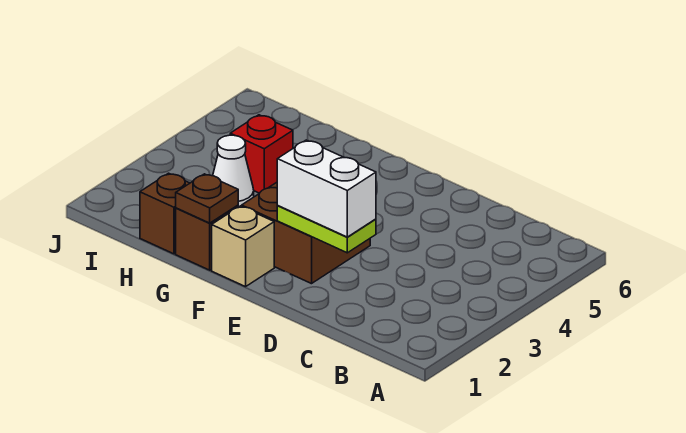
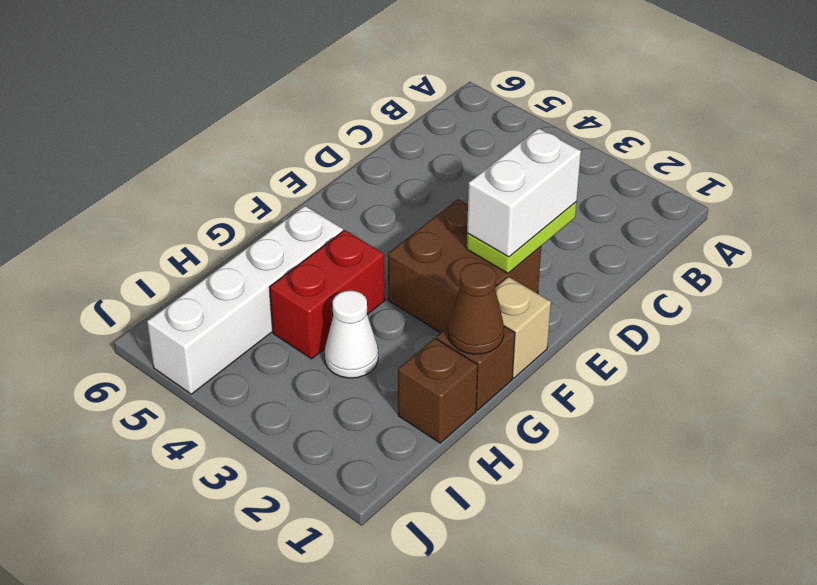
brown 1x1 plate [176,174,238,223] -> brown 1x1 cone [448,263,504,354]
none -> white 1x4 brick [147,206,343,394]
red 1x1 brick [230,115,293,193] -> red 1x2 brick [270,230,385,359]

